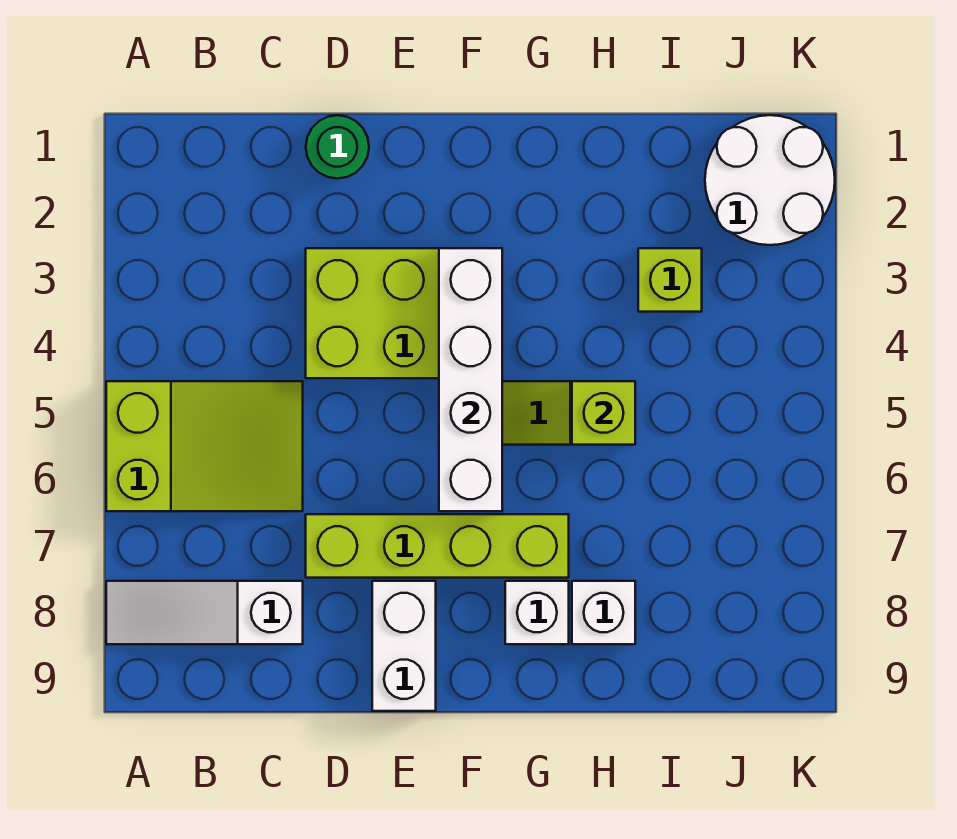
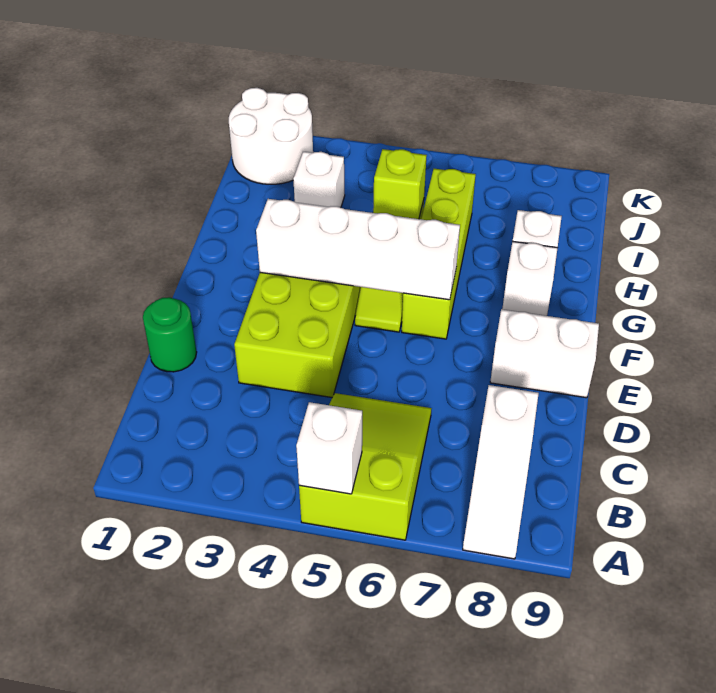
none -> white 1x1 brick [296,402,362,494]
lime 1x4 brick [306,514,569,578] -> lime 1x4 brick moved to [402,169,476,339]
lime 1x1 brick [638,248,702,312] -> white 1x1 brick [293,152,345,207]

